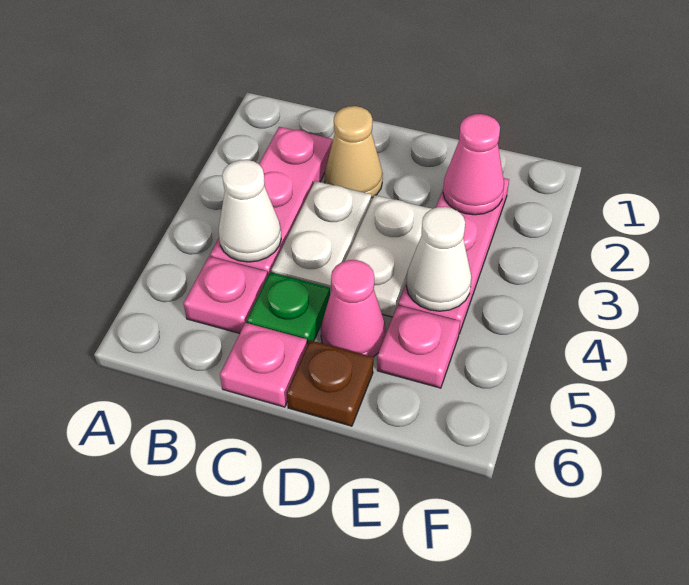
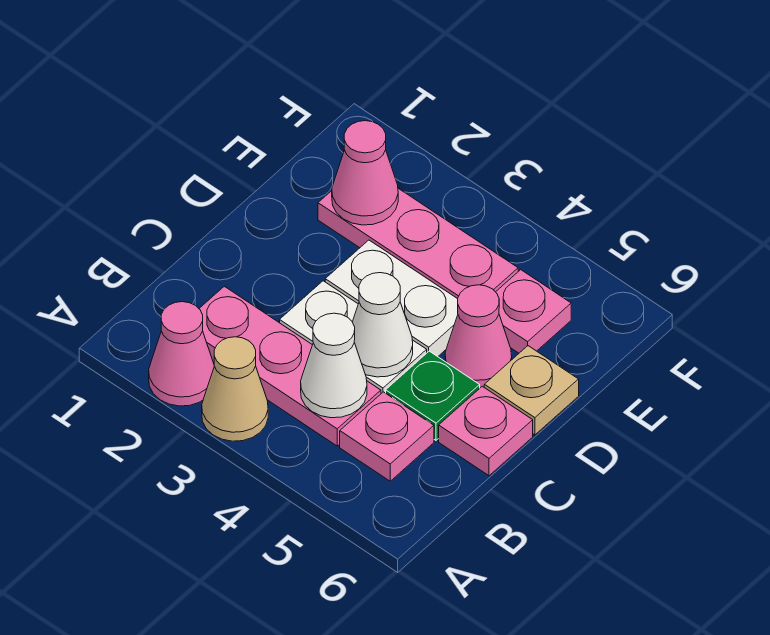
none -> pink 1x1 cone [149,302,214,406]
tan 1x1 cone [325,106,383,198] -> tan 1x1 cone moved to [202,337,268,441]
brown 1x1 plate [287,340,373,426] -> tan 1x1 plate [484,346,579,435]
white 1x1 cone [406,207,472,311] -> white 1x1 cone moved to [353,273,413,377]

